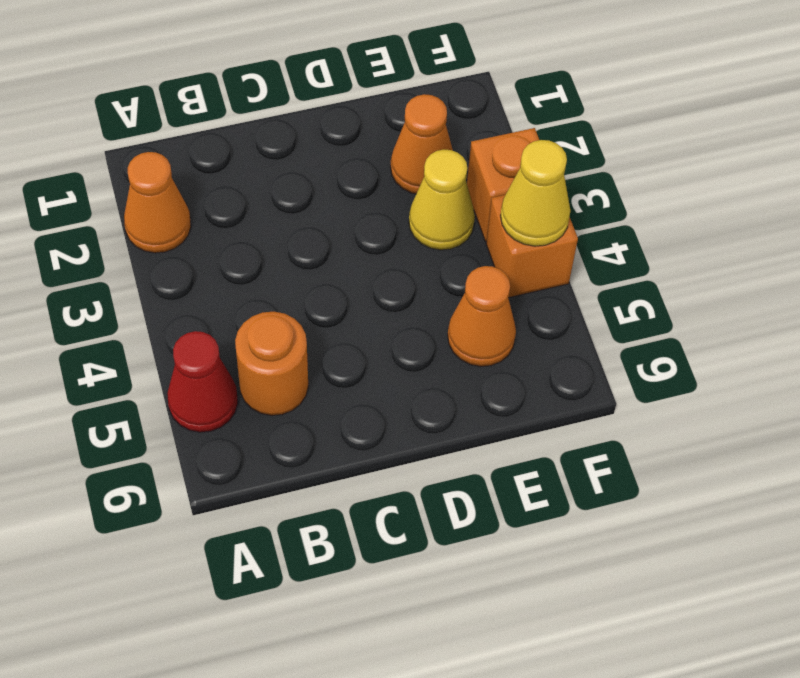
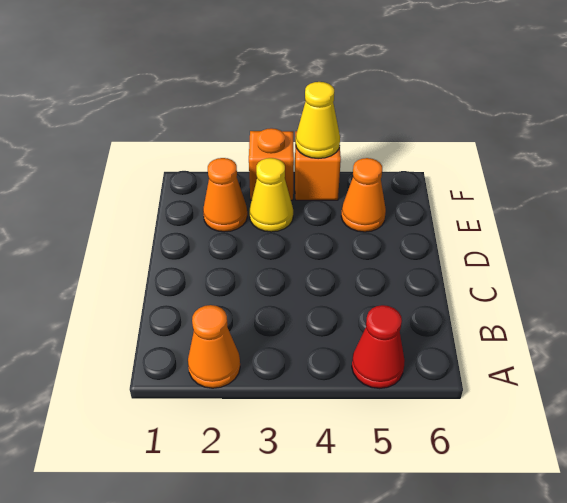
orange 1x1 round brick [235,312,308,416] -> none

